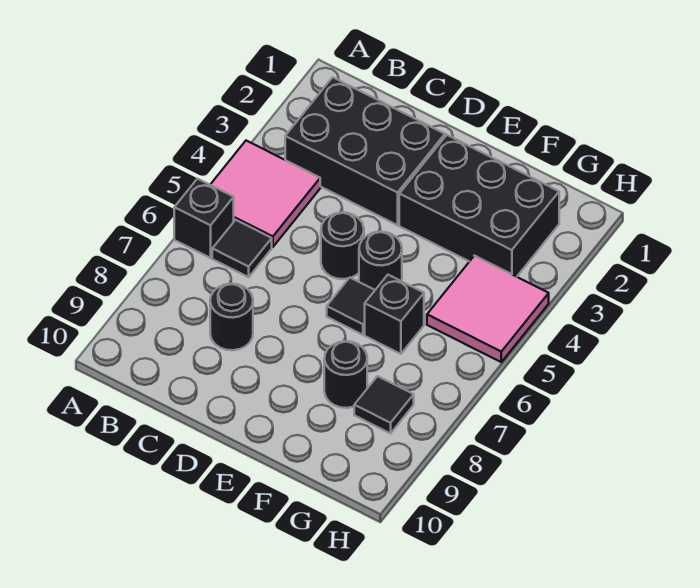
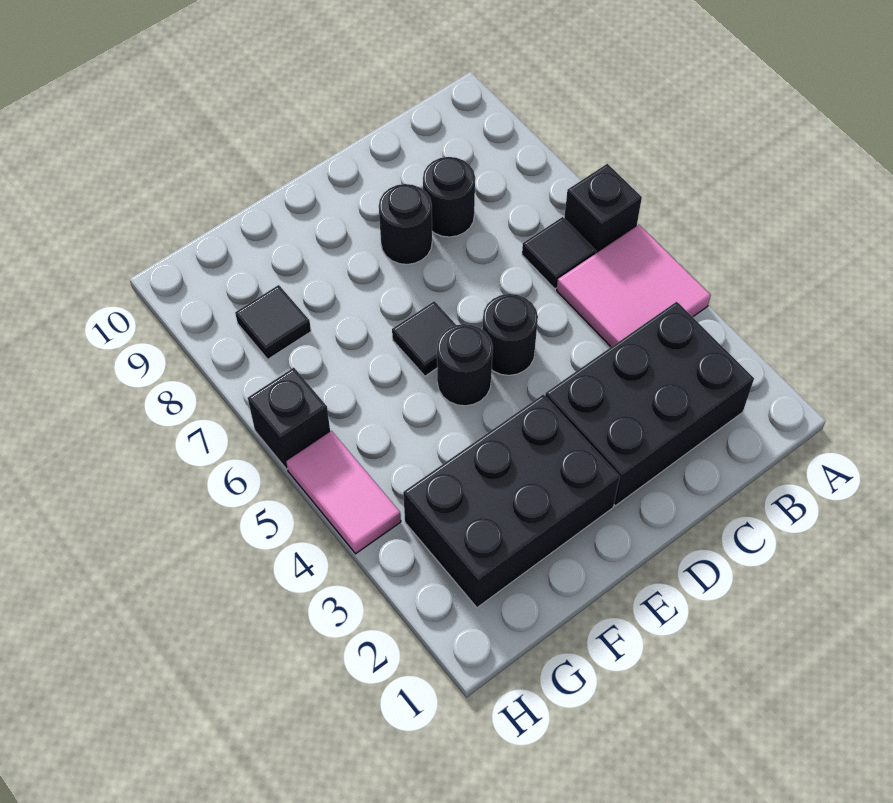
black 1x1 brick [365,275,424,354] -> black 1x1 brick moved to [248,368,330,469]
black 1x1 round brick [324,341,367,408] -> black 1x1 round brick moved to [379,184,432,264]
pink 2x2 tile [427,256,549,362] -> pink 1x2 tile [286,431,401,554]

